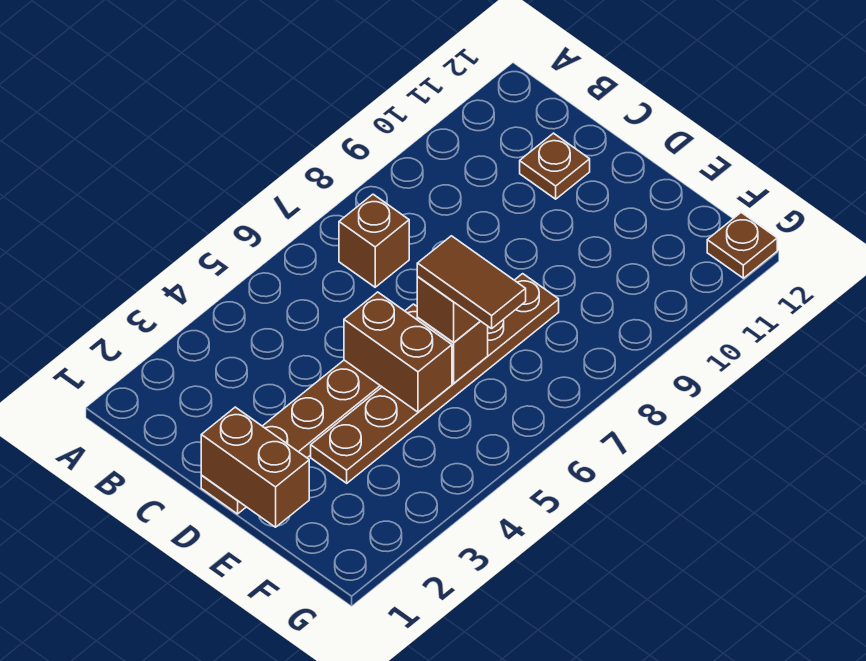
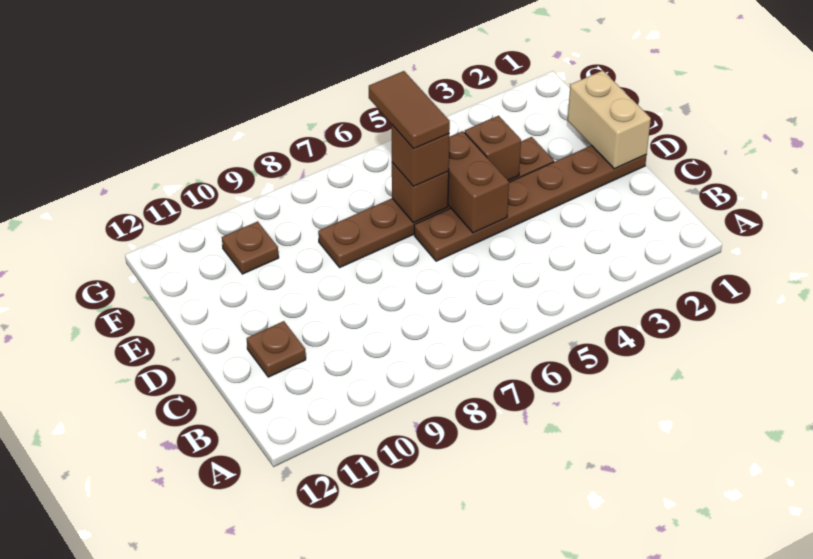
brown 1x1 brick [339,194,409,287] -> brown 1x1 brick moved to [465,116,521,181]
brown 1x2 brick [201,407,309,527] -> tan 1x2 brick [568,71,651,169]
brown 1x1 plate [707,212,777,278] -> brown 1x1 plate moved to [222,221,279,274]

